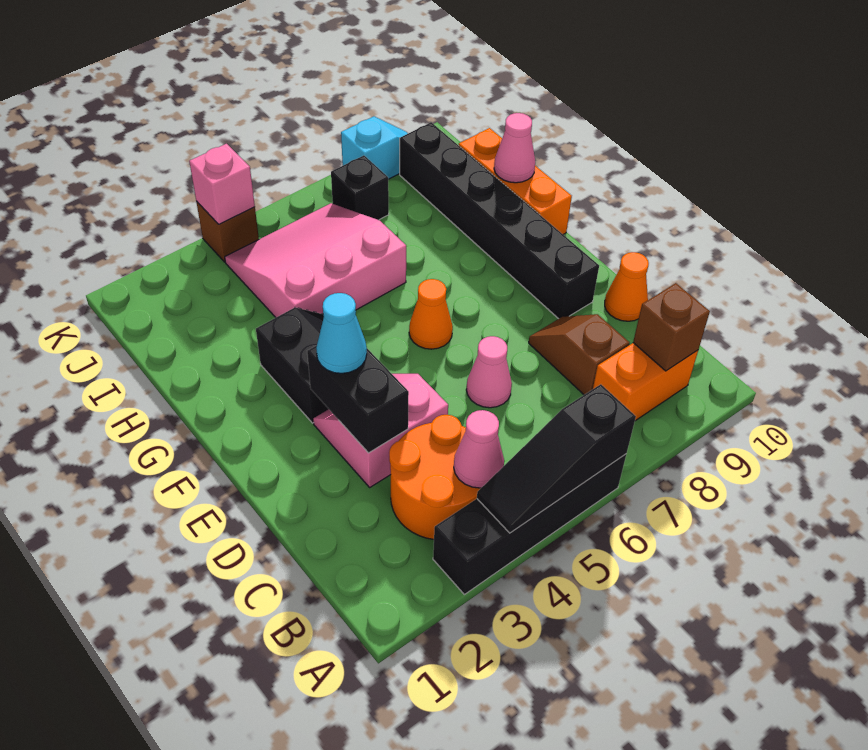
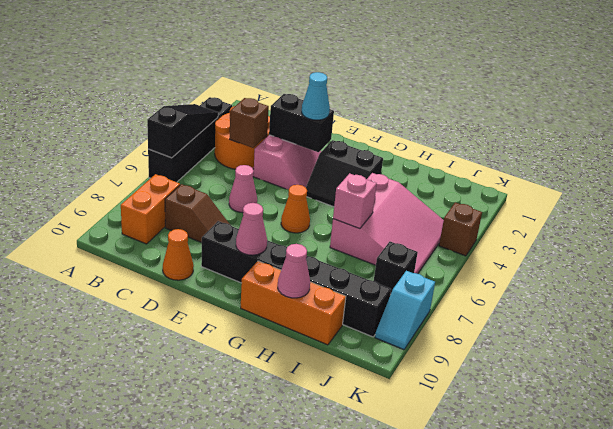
pink 1x1 cone [454,410,504,488] -> pink 1x1 cone moved to [236,203,267,255]
brown 1x1 brick [633,283,710,371] -> brown 1x1 brick moved to [230,98,269,148]
pink 1x1 brick [189,144,255,224] -> pink 1x1 brick moved to [333,173,377,229]

